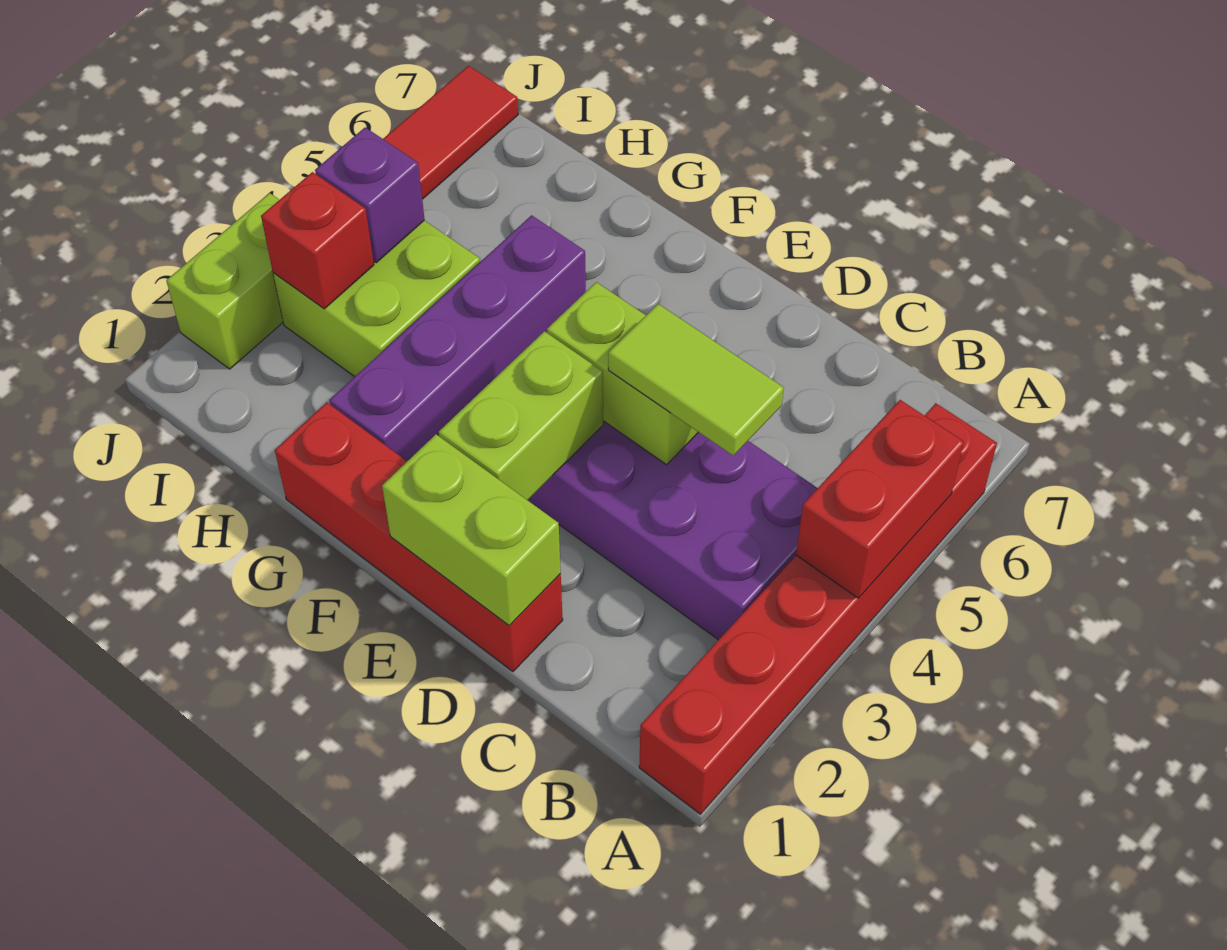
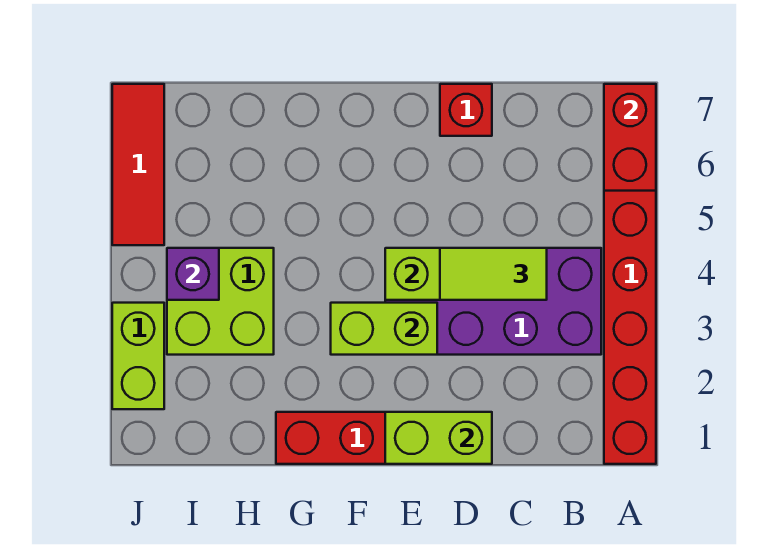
red 1x2 brick [796,400,964,598] -> red 1x2 brick moved to [604,84,656,191]
lime 1x2 brick [439,331,603,500] -> lime 1x2 brick turned to [331,303,437,355]
purple 1x4 brick [330,215,586,461] -> none
red 1x1 brick [261,172,374,309] -> red 1x1 brick moved to [440,84,492,136]

